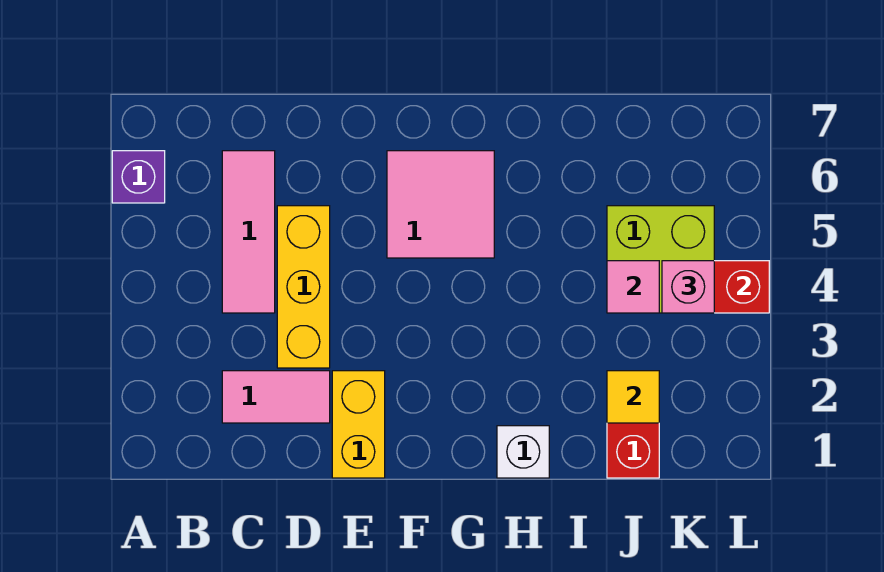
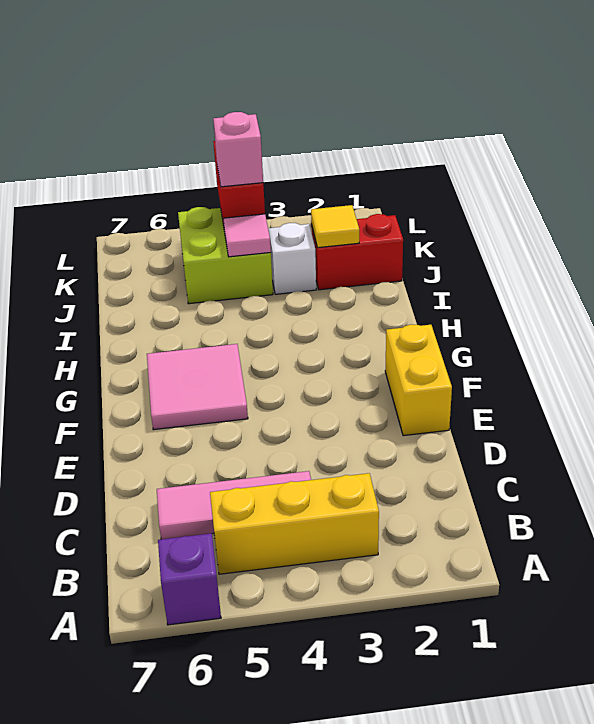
pink 1x2 tile [222,371,330,423] -> none
yellow 1x3 brick [277,206,330,368] -> yellow 1x3 brick moved to [210,473,379,574]
yellow 1x2 brick [332,371,385,478] -> yellow 1x2 brick turned to [385,324,452,436]
white 1x1 brick [497,426,549,478] -> white 1x1 brick moved to [268,223,316,294]

